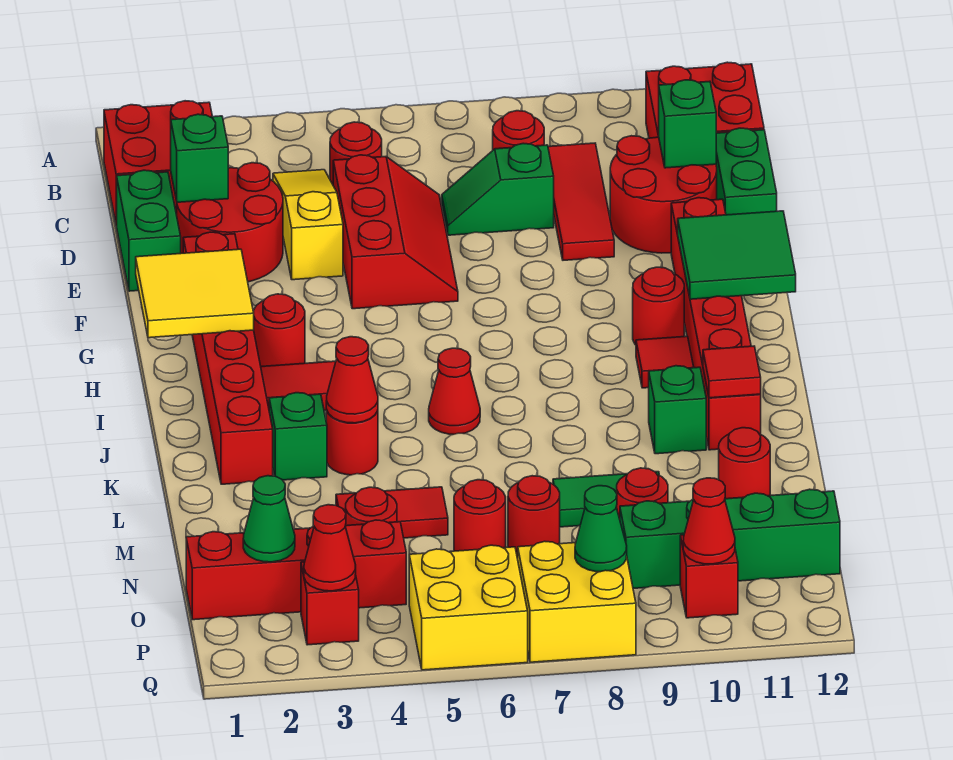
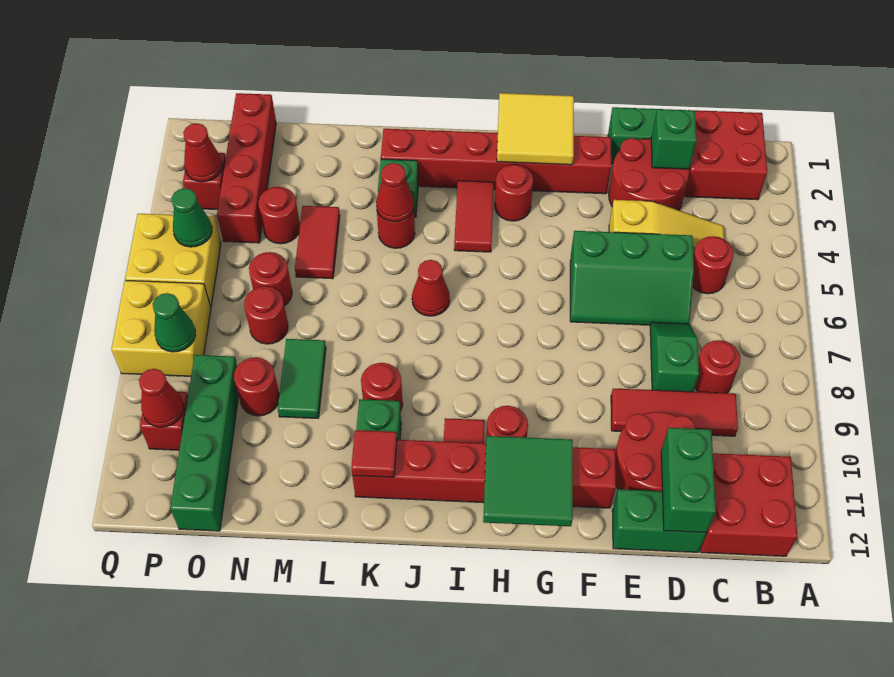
red 2x3 slope [333,155,458,309] -> green 2x3 slope [570,231,694,325]
green 1x1 brick [658,80,716,168] -> green 1x2 brick [661,428,716,533]
red 1x1 round brick [719,428,770,499] -> red 1x1 round brick moved to [361,363,403,411]
green 1x1 cone [243,476,295,562] -> green 1x1 cone moved to [172,188,212,247]

